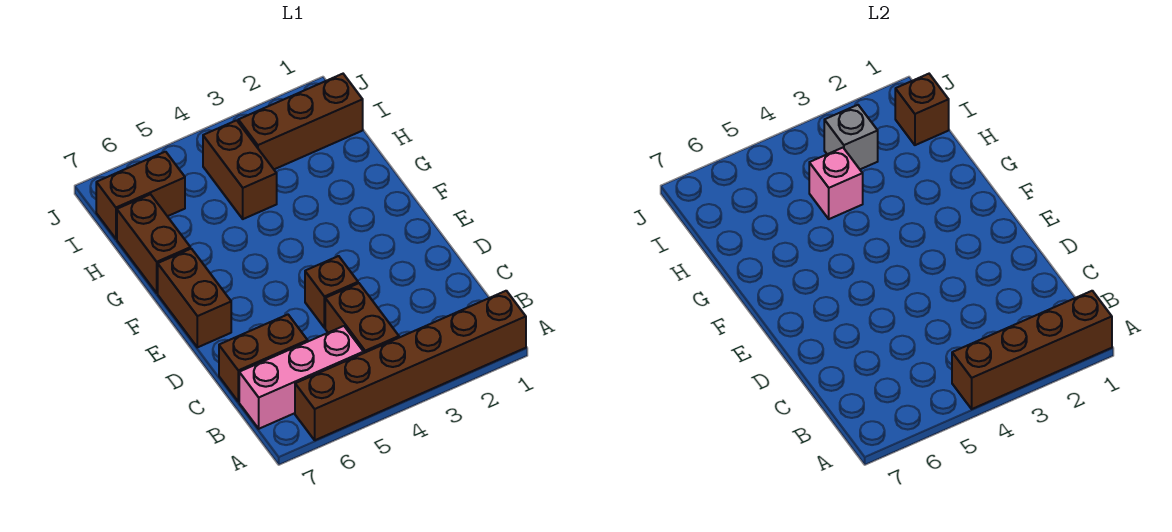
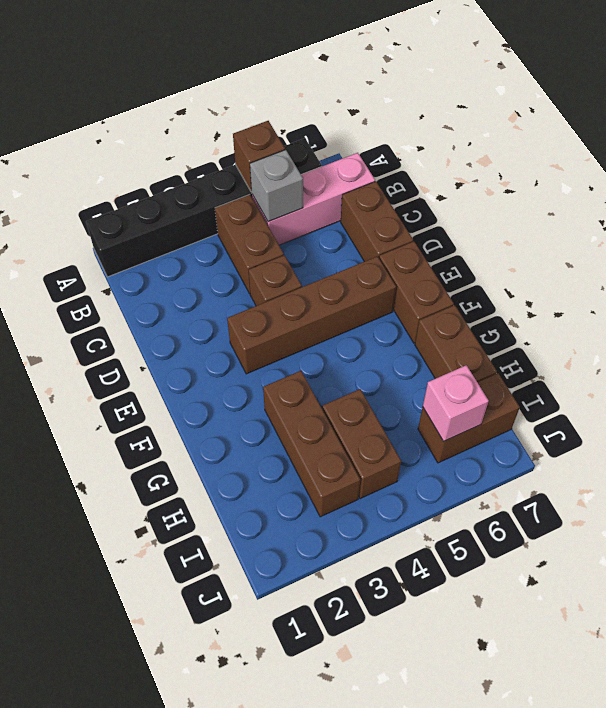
brown 1x6 brick [295,291,526,440] -> black 1x6 brick [86,138,322,277]
brown 1x4 brick [952,291,1112,409] -> brown 1x4 brick moved to [227,256,396,374]
brown 1x2 brick [219,315,308,402] -> brown 1x2 brick turned to [341,181,413,262]
pink 1x1 brick [809,148,863,219] -> pink 1x1 brick moved to [423,365,489,442]
brown 1x3 brick [238,74,363,169] -> brown 1x3 brick turned to [263,371,360,517]
brown 1x1 brick [895,74,949,145] -> brown 1x1 brick moved to [233,121,285,192]
grey 1x1 brick [824,105,878,169] -> grey 1x1 brick moved to [250,150,303,222]

